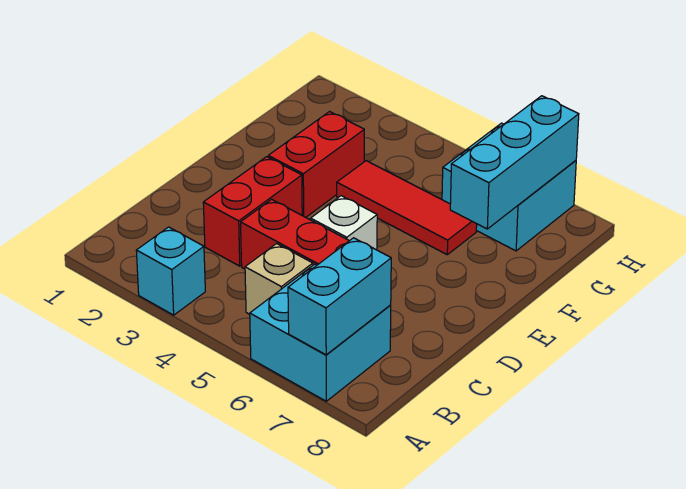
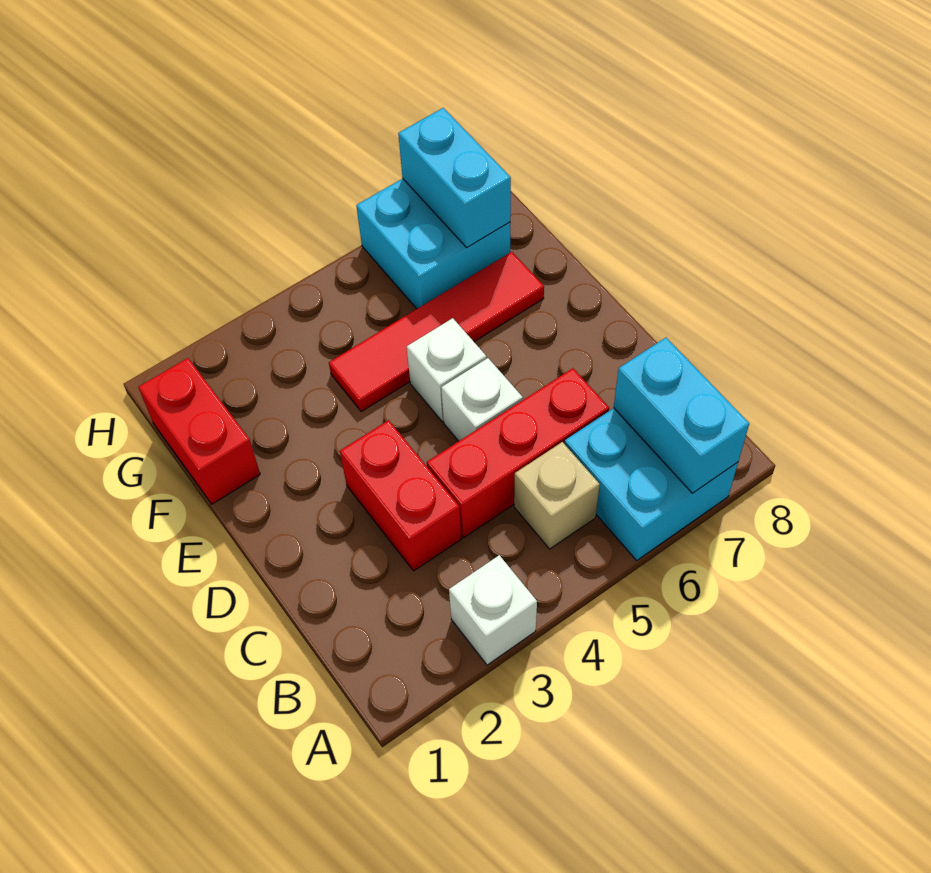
cyan 1x1 brick [136,227,205,315] -> white 1x1 brick [449,555,537,665]
red 1x2 brick [268,112,364,217] -> red 1x2 brick moved to [139,358,260,504]
none -> white 1x1 brick [407,318,486,422]
red 1x3 tile [337,161,477,255] -> red 1x4 tile [329,252,544,411]
cyan 1x3 brick [450,96,579,229] -> cyan 1x2 brick [398,108,511,247]

